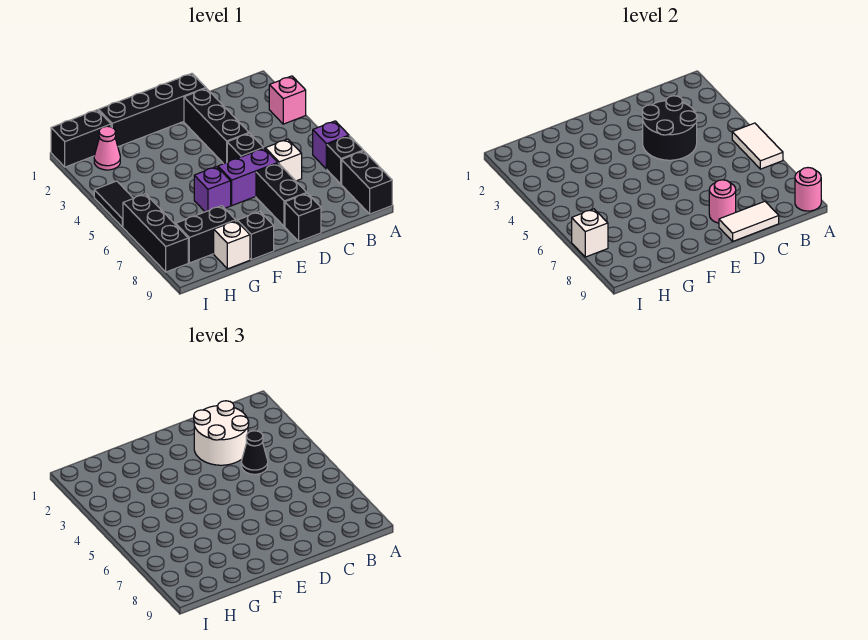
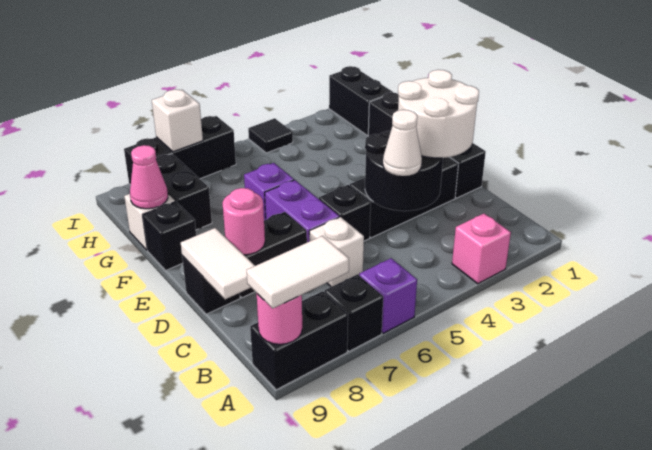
white 1x2 tile [732,123,783,169] -> white 1x2 tile moved to [247,236,349,308]
black 1x1 cone [241,431,268,474] -> white 1x1 cone [383,110,422,176]
pink 1x1 cone [94,126,120,170] -> pink 1x1 cone moved to [130,145,168,209]
black 1x2 tile [94,181,133,227] -> black 1x1 tile [248,118,293,153]

